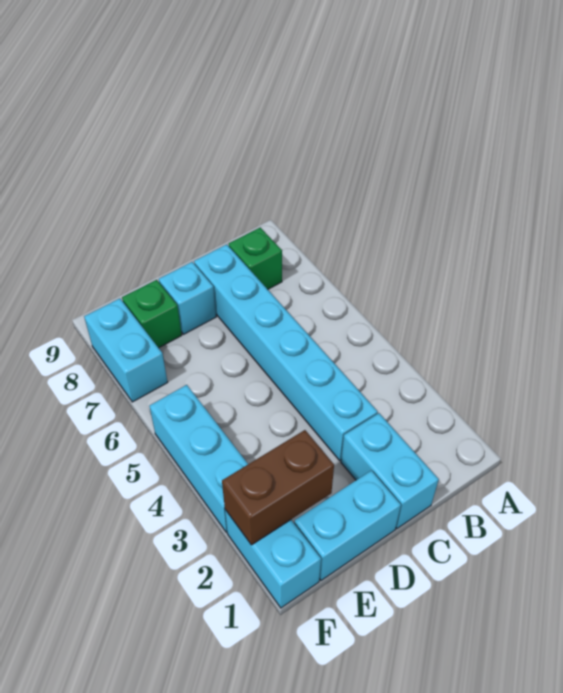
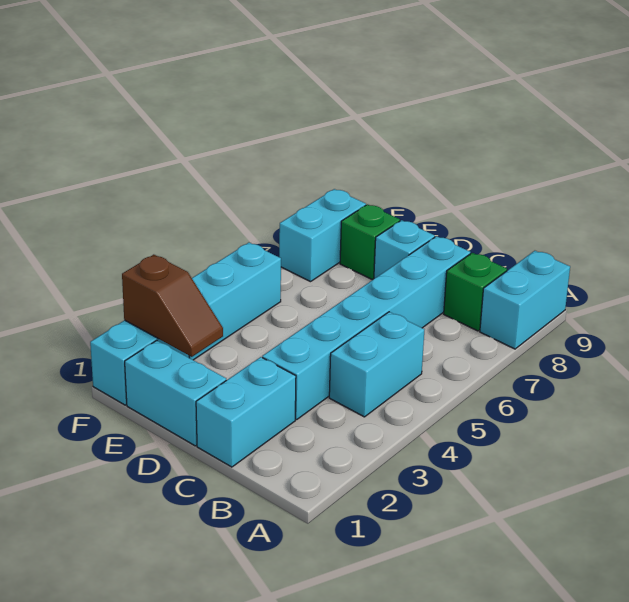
none -> cyan 1x2 brick [480,251,570,349]
none -> cyan 1x2 brick [329,312,424,417]
brown 1x2 brick [222,430,334,545] -> brown 1x2 slope [122,255,223,357]

